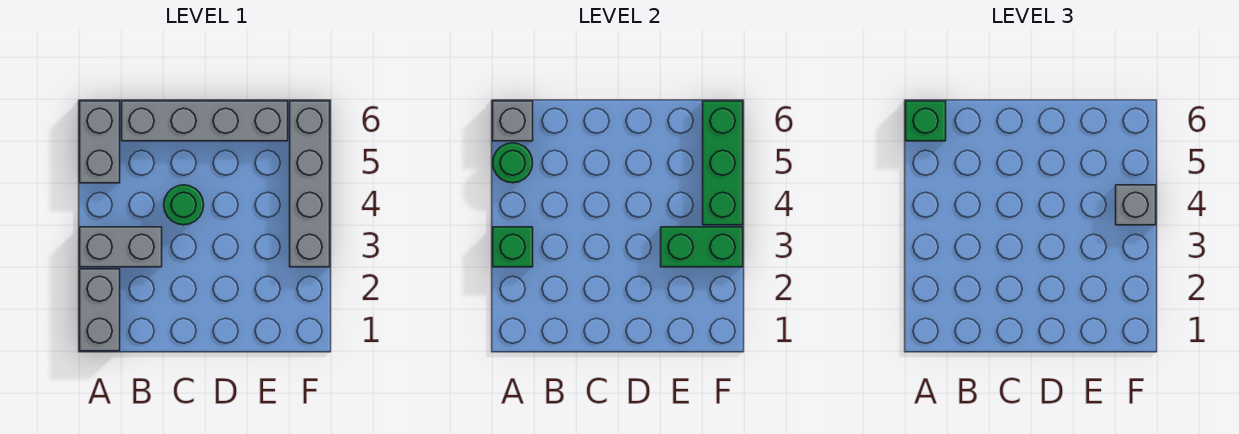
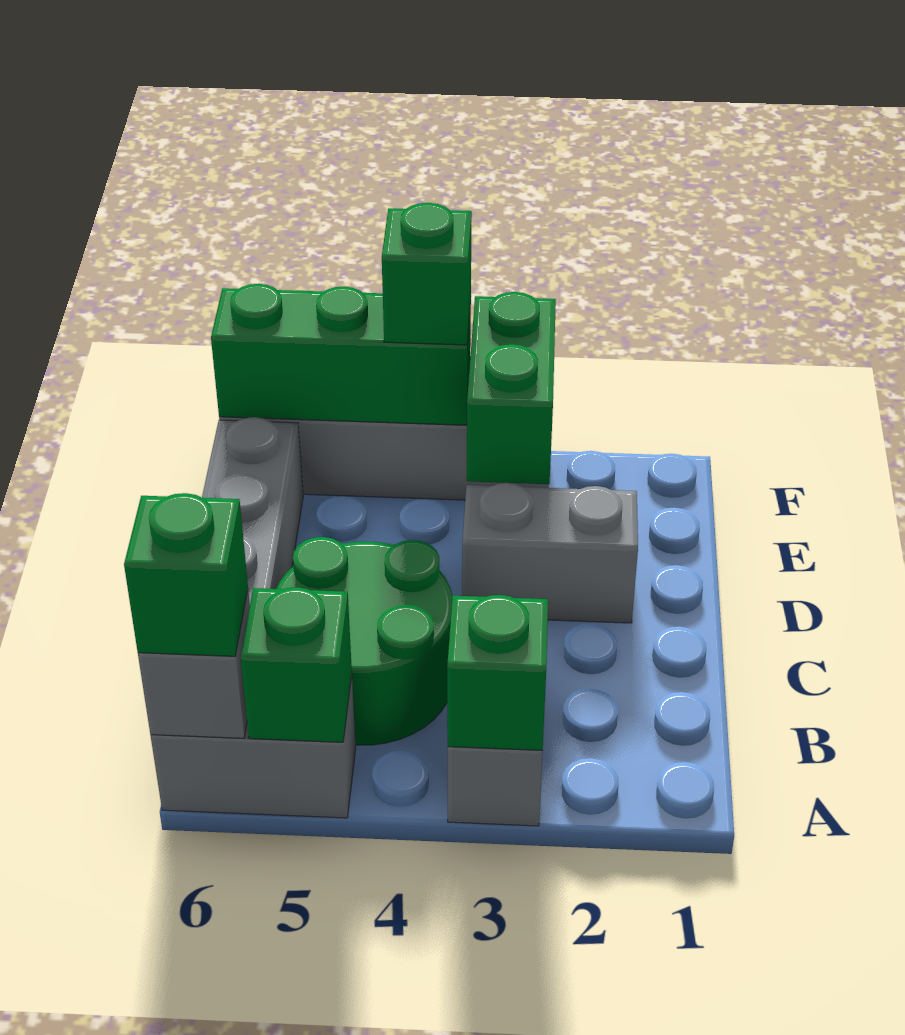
grey 1x2 brick [80,269,120,351] -> grey 1x2 brick moved to [462,483,638,623]
green 1x1 round brick [493,143,533,183] -> green 1x1 brick [241,587,352,742]
green 1x1 round brick [164,185,204,225] -> green 2x2 round brick [276,537,452,745]
grey 1x1 brick [1116,185,1156,225] -> green 1x1 brick [382,203,472,345]

